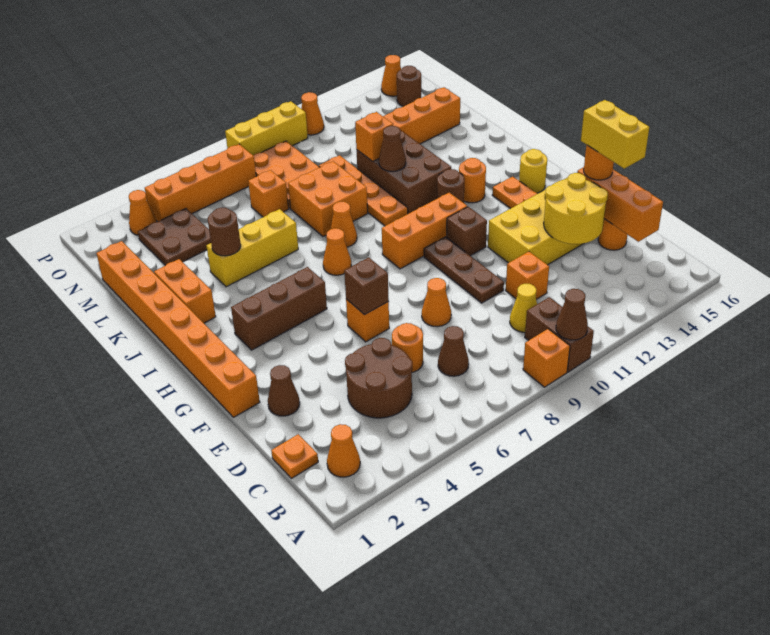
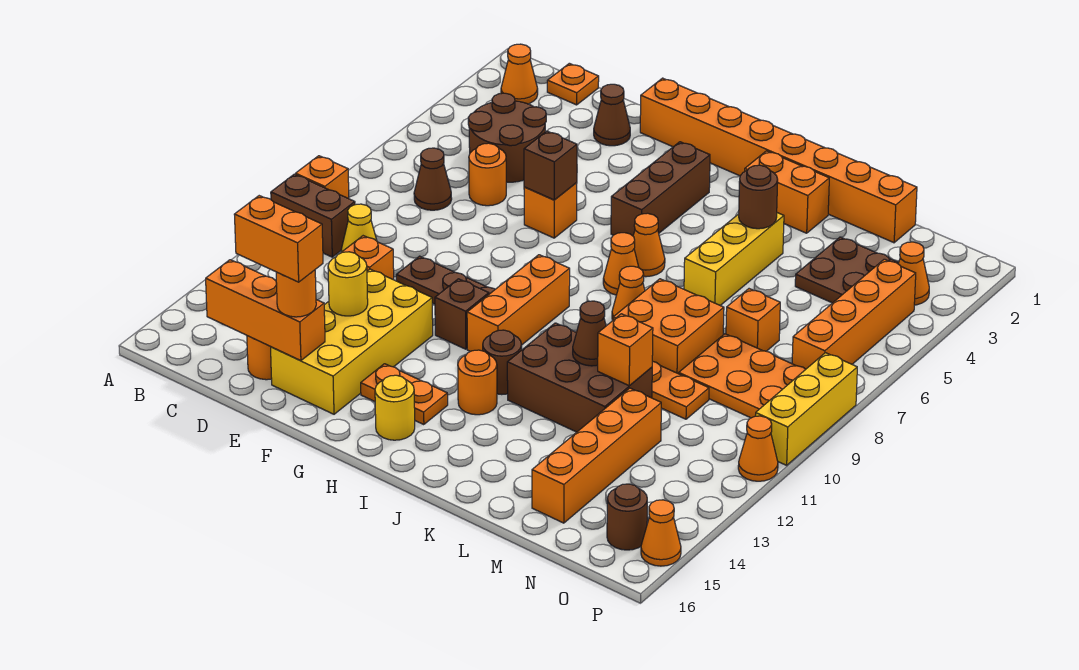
brown 1x1 cone [556,289,588,340] -> none
yellow 2x2 round brick [544,173,608,244] -> yellow 1x1 round brick [328,252,368,316]
yellow 1x2 brick [581,100,649,169] -> orange 1x2 brick [234,196,323,282]
orange 1x1 cone [422,278,451,327] -> orange 1x1 cone moved to [633,213,665,277]

